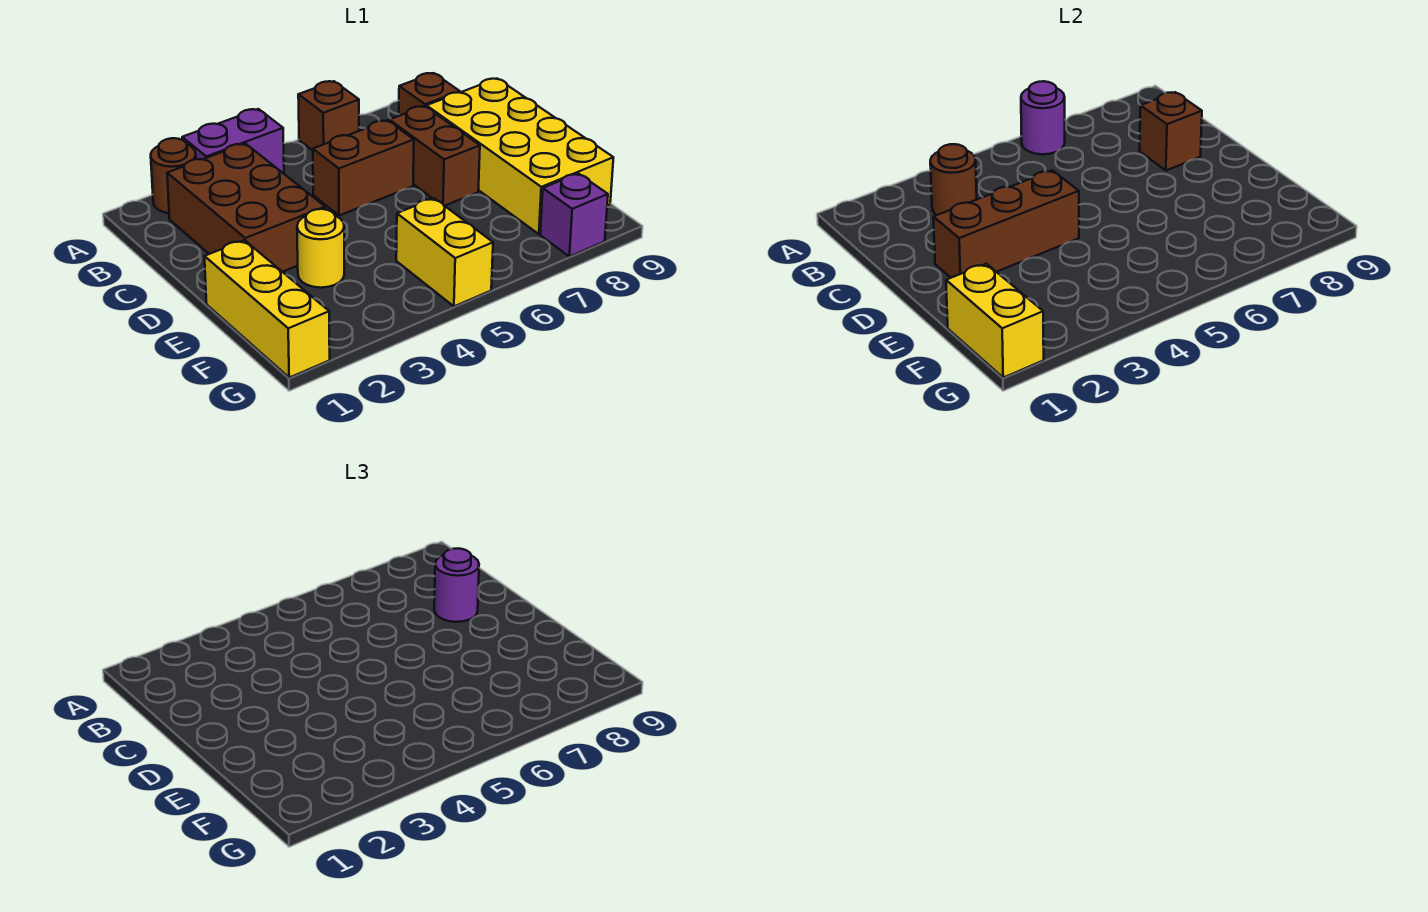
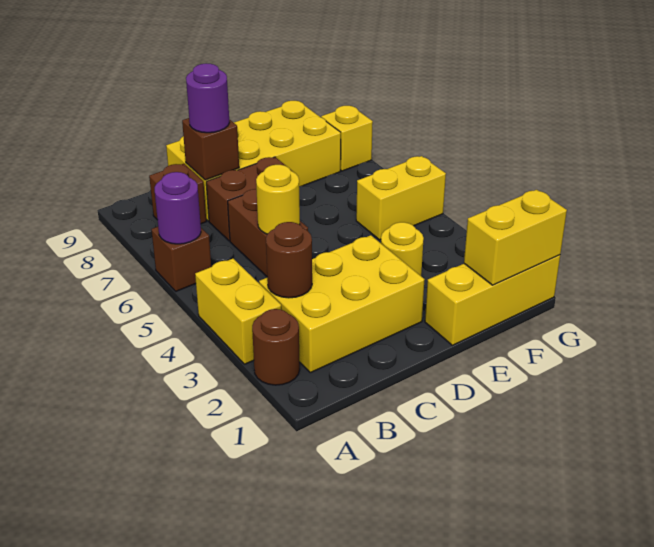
purple 1x2 brick [182,109,284,174] -> yellow 1x2 brick [195,259,281,364]
brown 2x3 brick [167,143,325,272] -> yellow 2x3 brick [259,235,425,373]
none -> yellow 1x1 round brick [256,165,300,234]
brown 1x3 brick [933,170,1079,278] -> none
purple 1x1 brick [540,173,608,257] -> yellow 1x1 brick [321,106,373,171]

